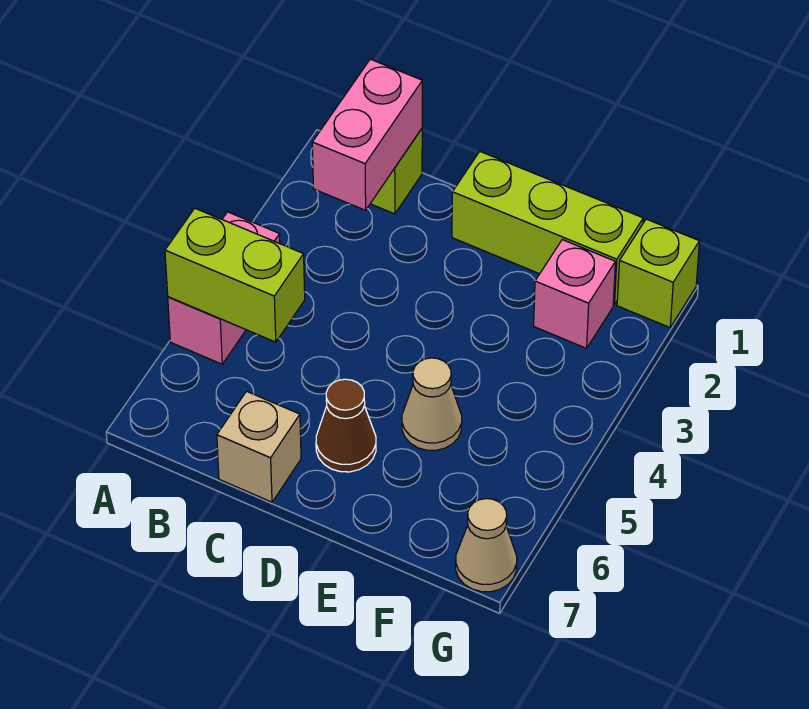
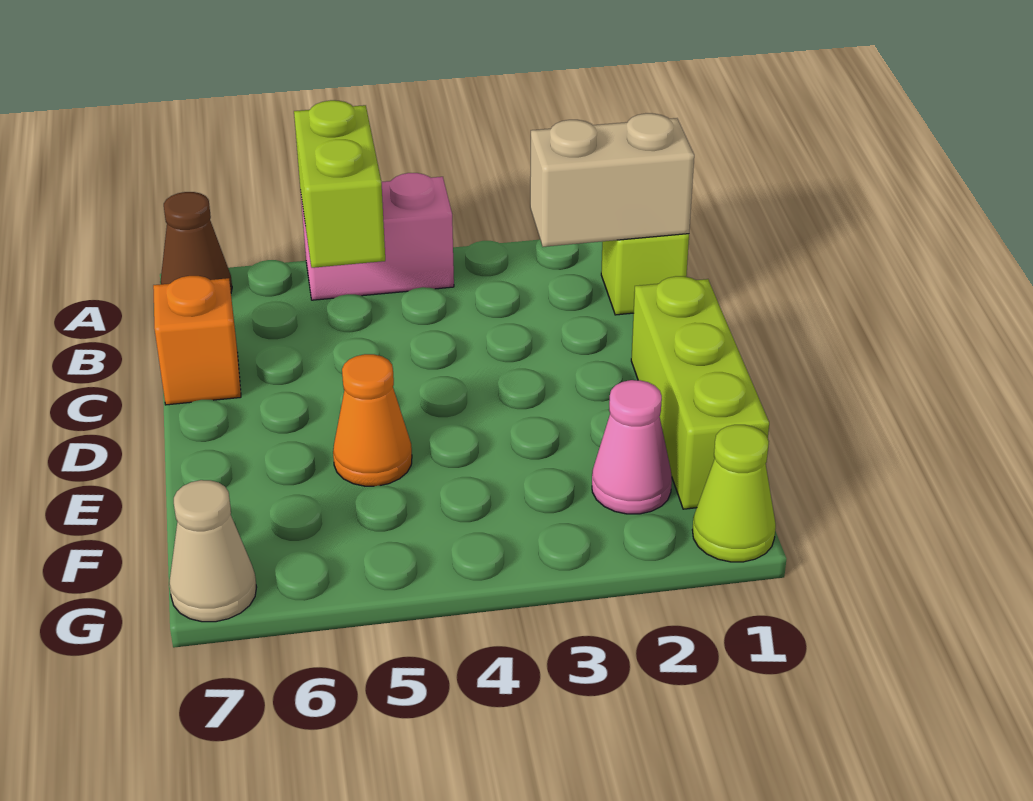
pink 1x2 brick [312,59,422,210] -> tan 1x2 brick [530,113,694,247]
tan 1x1 brick [217,391,301,502] -> orange 1x1 brick [153,276,241,405]
brown 1x1 cone [316,379,376,472] -> brown 1x1 cone moved to [160,192,232,292]
tan 1x1 cone [402,358,462,450] -> orange 1x1 cone [333,354,412,486]
pink 1x1 brick [534,240,615,348] -> pink 1x1 cone [592,380,672,514]
lime 1x1 brick [617,219,699,328] -> lime 1x1 cone [692,425,776,562]

